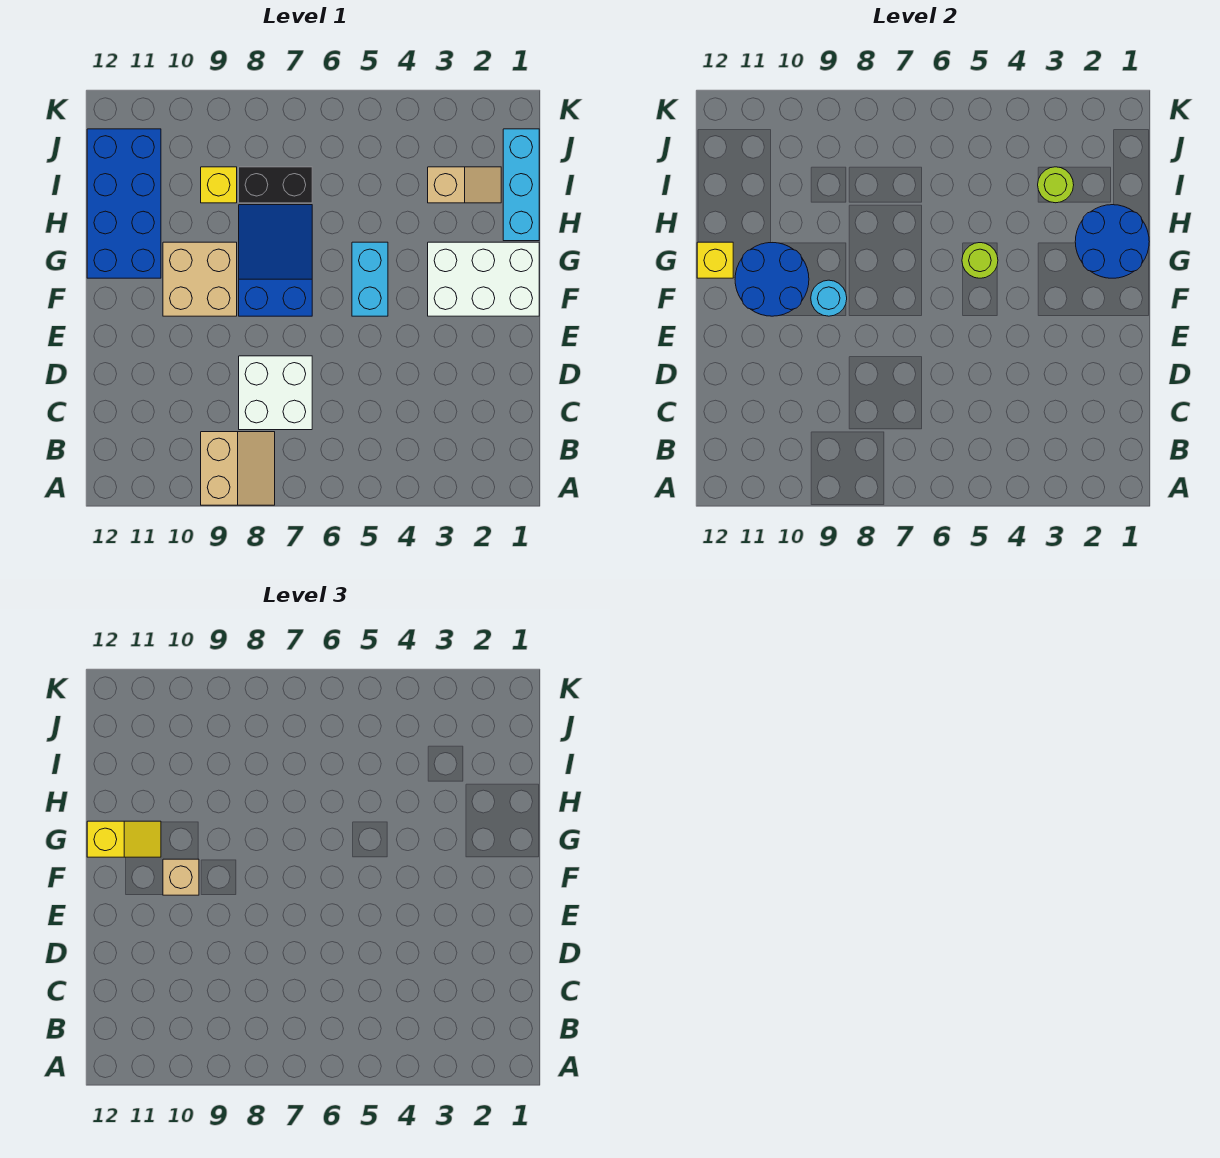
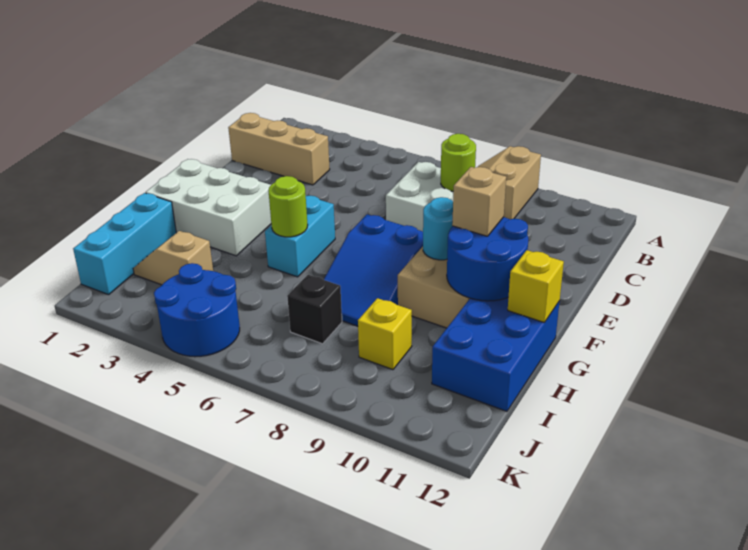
none -> tan 1x3 brick [228,113,330,185]
blue 2x2 round brick [1075,205,1149,278] -> blue 2x2 round brick moved to [154,263,240,357]
blue 2x4 brick [87,129,161,278] -> blue 2x3 brick [432,298,560,411]
yellow 1x2 slope [87,821,161,857] -> none
lime 1x1 round brick [1038,167,1074,203] -> lime 1x1 round brick moved to [441,134,476,191]
black 1x2 brick [239,167,312,203] -> black 1x1 brick [287,275,342,344]

